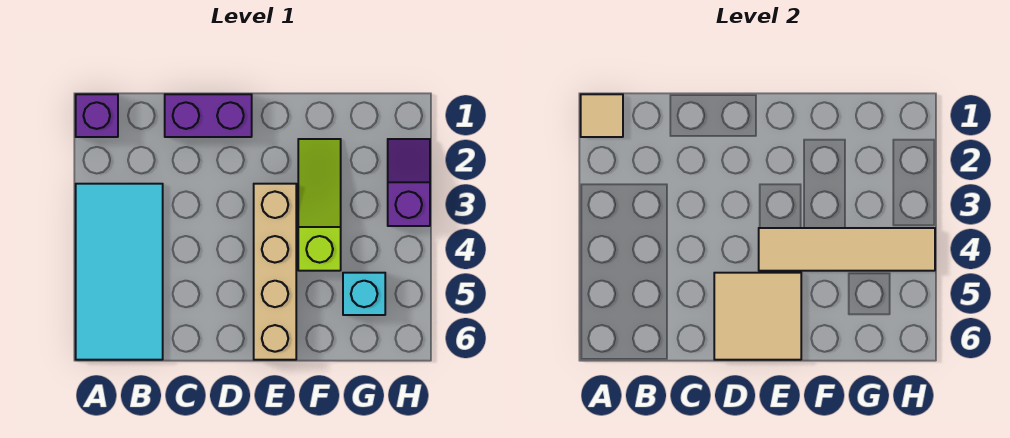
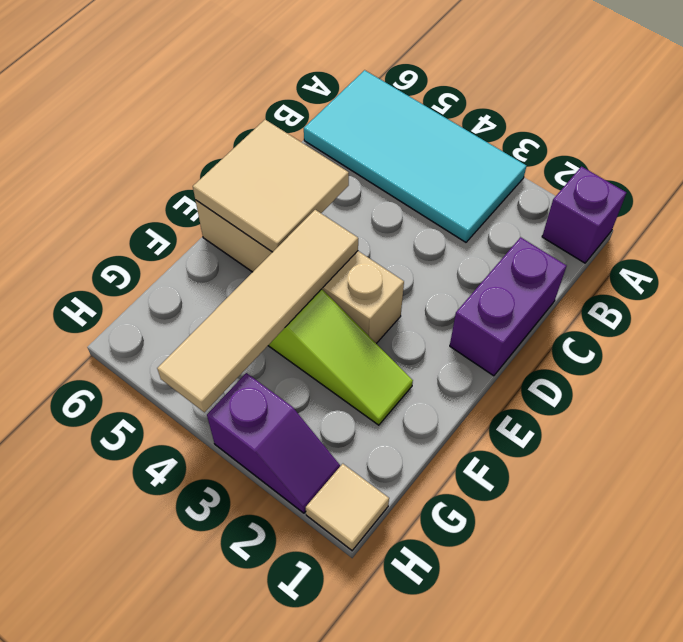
tan 1x1 tile [581,94,623,137] -> tan 1x1 tile moved to [306,464,389,550]
cyan 1x1 brick [343,273,385,315] -> none

